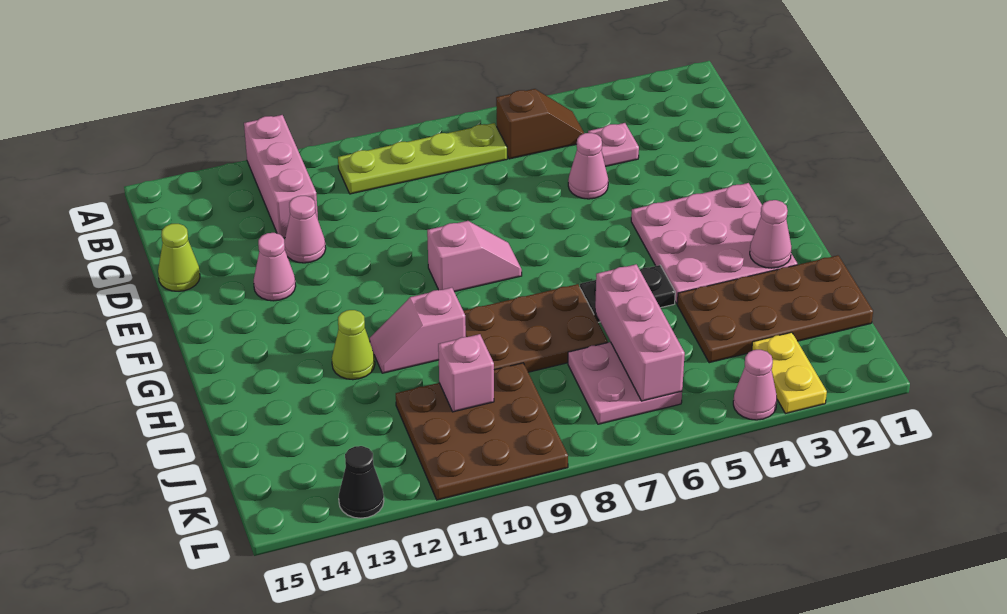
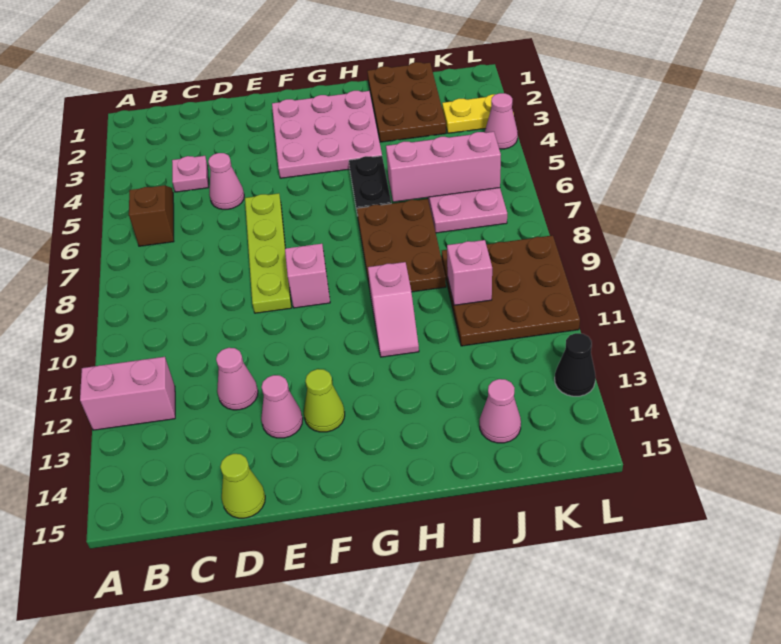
pink 1x3 brick [244,115,318,238] -> pink 1x2 brick [80,357,175,430]
lime 1x4 plate [338,123,507,194] -> lime 1x4 plate moved to [245,193,291,313]
pink 1x1 cone [750,200,792,268] -> pink 1x1 cone moved to [480,379,521,443]
lime 1x1 cone [332,310,375,380] -> lime 1x1 cone moved to [304,369,345,432]
brown 2x4 plate [677,255,873,363] -> brown 2x3 plate [367,62,446,142]

